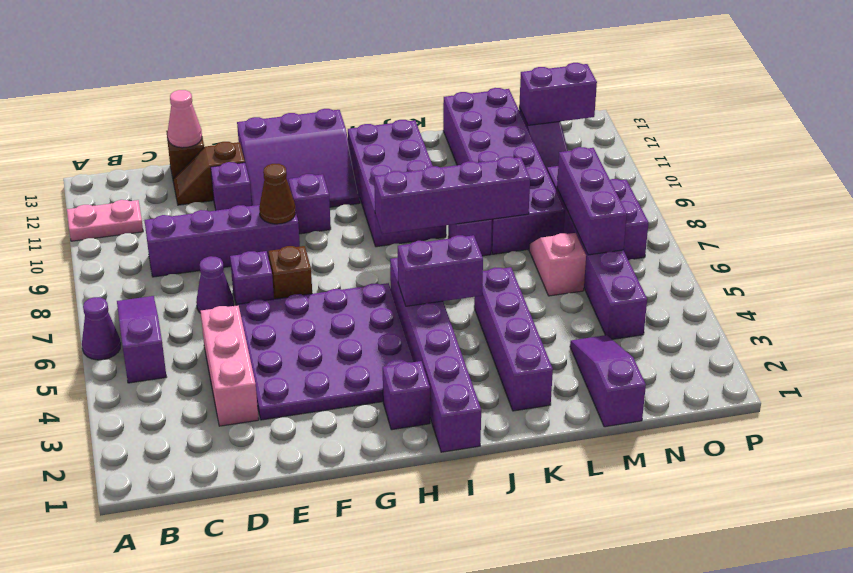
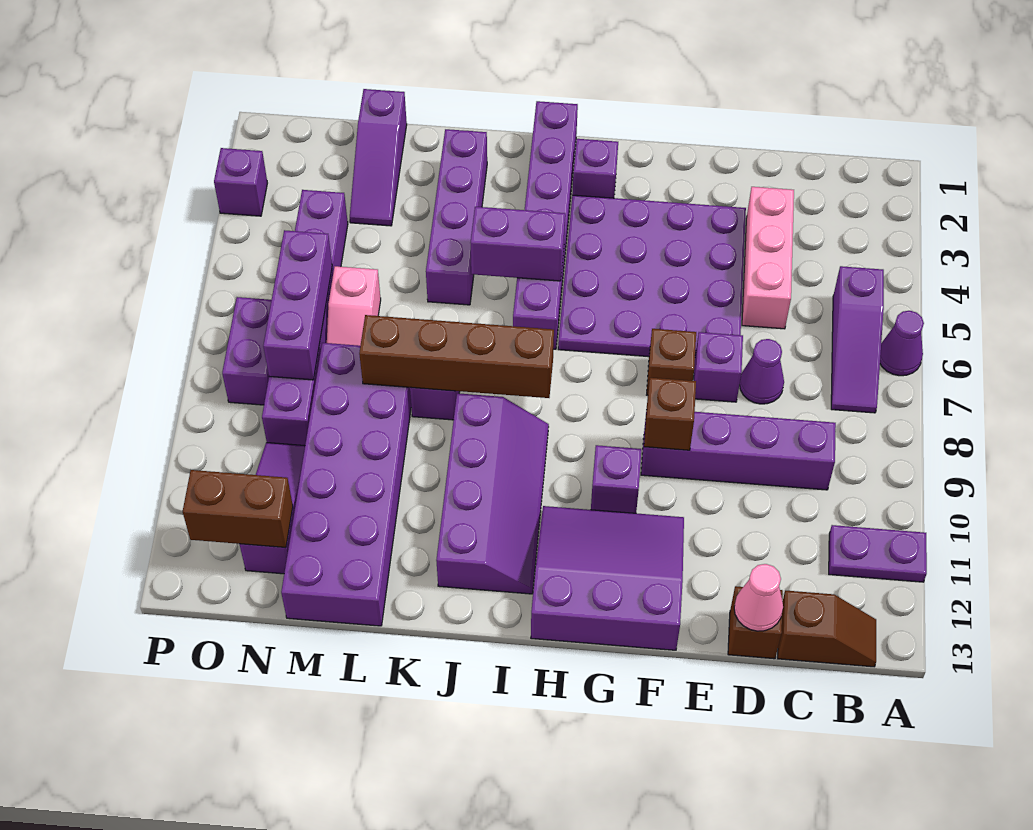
pink 1x2 plate [67,200,143,241] -> purple 1x2 plate [829,525,927,582]
brown 1x2 slope [173,142,245,205] -> brown 1x2 slope moved to [778,590,876,667]
purple 1x1 brick [211,162,252,210] -> purple 1x1 brick moved to [214,148,267,216]
brown 1x1 cone [259,164,295,224] -> brown 1x1 brick [644,378,696,450]
purple 1x4 brick [374,157,530,234] -> brown 1x4 brick [359,315,554,398]
purple 2x4 brick [348,120,446,247] -> purple 2x4 slope [436,393,549,594]
purple 1x2 brick [519,63,597,125] -> brown 1x2 brick [183,470,293,548]

